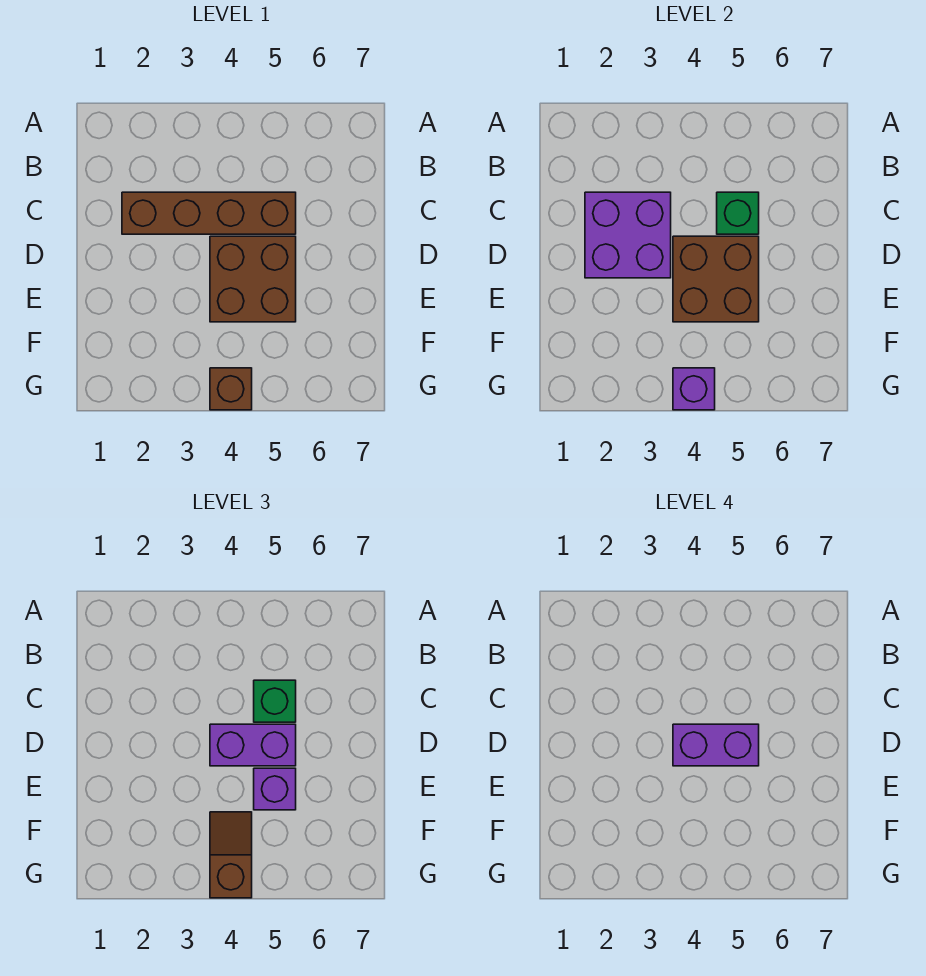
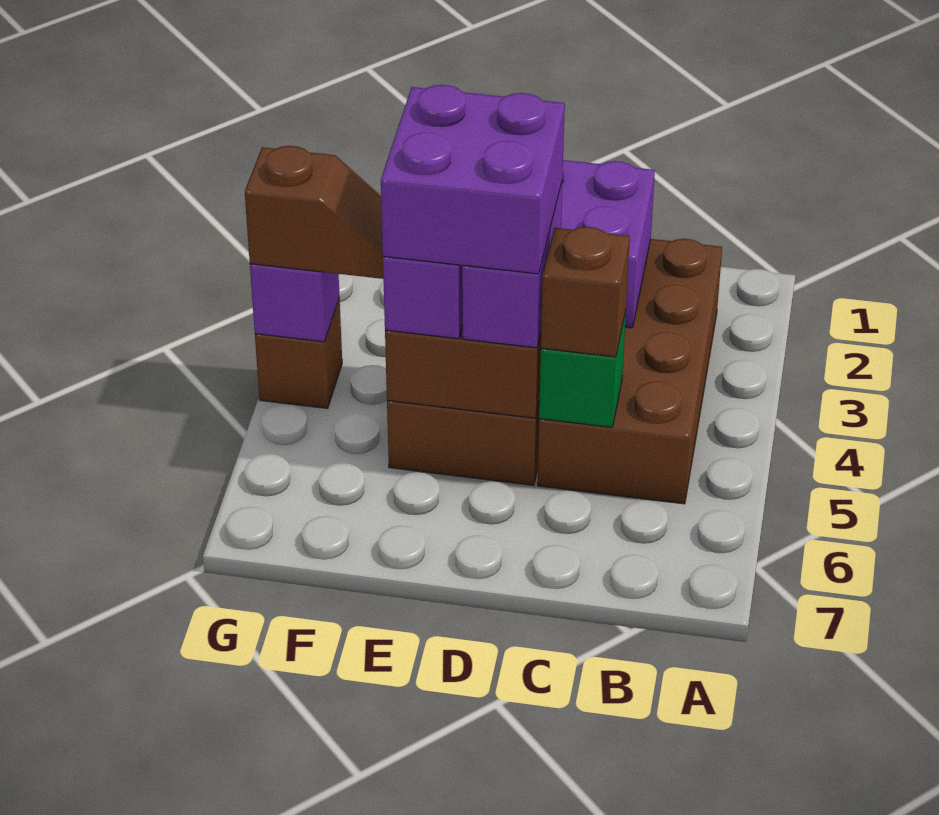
brown 1x4 brick [122,192,296,234] -> brown 2x4 brick [538,239,722,504]
green 1x1 brick [254,680,296,722] -> brown 1x1 brick [541,227,630,357]
purple 1x2 brick [673,724,759,766] -> purple 2x2 brick [381,85,565,274]

